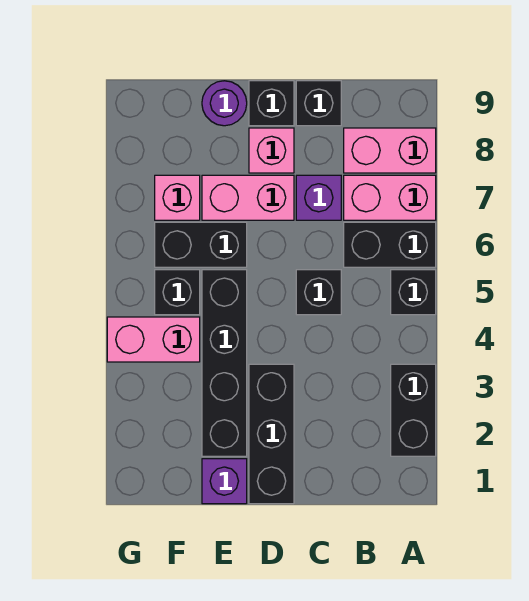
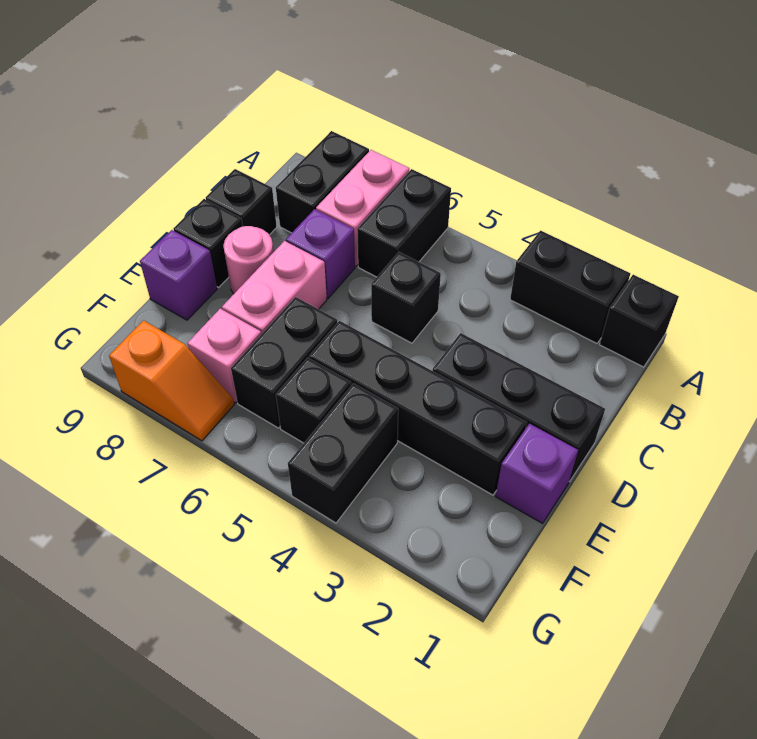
black 1x1 brick [391,270,436,315] -> black 1x1 brick moved to [600,275,679,367]
pink 1x2 brick [344,128,436,173] -> black 1x2 brick [276,131,369,233]
pink 1x1 brick [249,128,294,173] -> pink 1x1 round brick [223,226,274,294]
purple 1x1 round brick [202,81,247,126] -> purple 1x1 brick [140,230,217,320]
pink 1x2 brick [107,317,200,362] -> black 1x2 brick [288,383,398,523]
none -> orange 1x2 slope [109,320,234,441]

